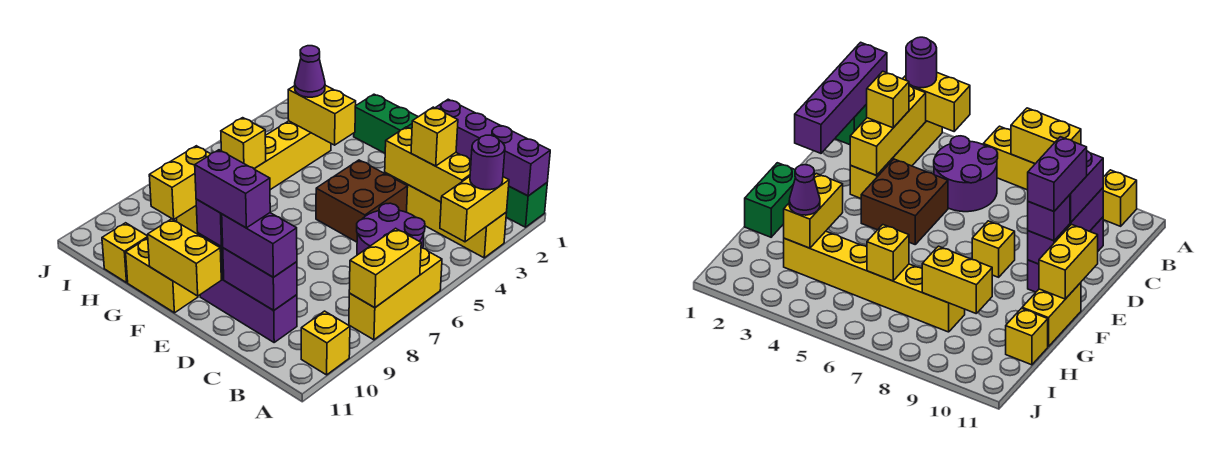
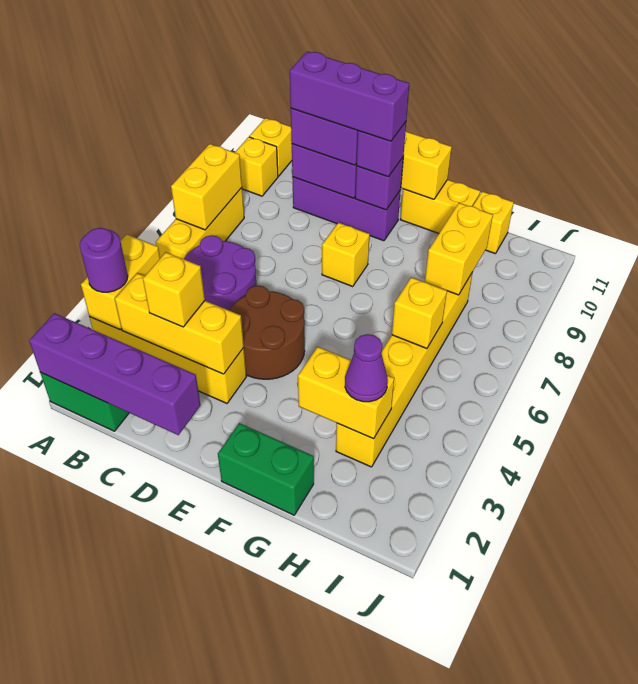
none -> yellow 1x1 brick [249,118,292,176]
brown 2x2 brick [316,160,408,242] -> brown 2x2 round brick [229,285,305,379]
purple 1x2 brick [195,150,270,228] -> purple 1x3 brick [290,51,409,141]

